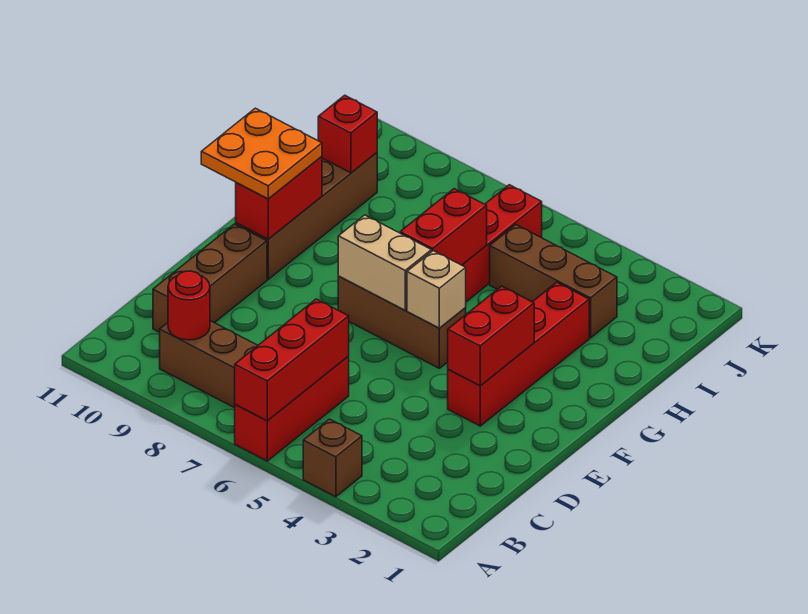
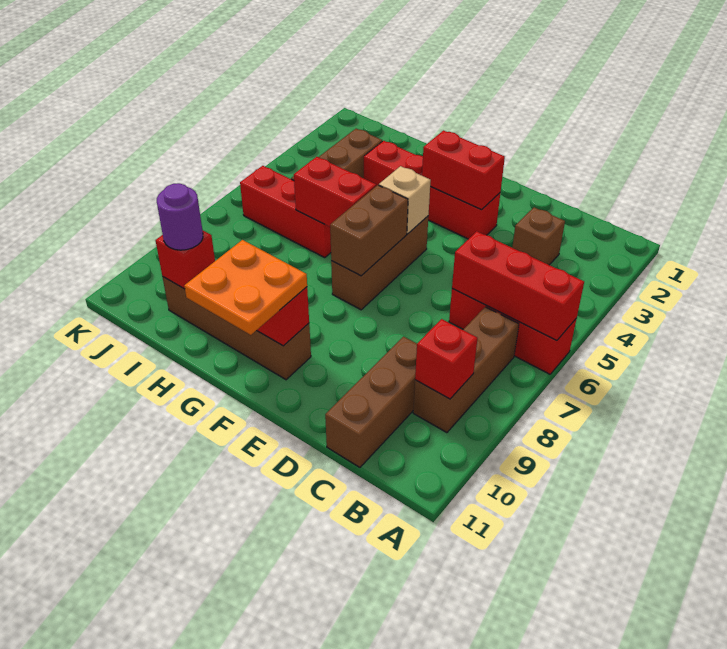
brown 1x1 brick [303,419,362,497] -> brown 1x1 brick moved to [512,207,565,265]
red 1x1 round brick [168,271,210,340] -> red 1x1 brick [415,319,478,399]
brown 1x3 brick [153,224,267,332] -> brown 1x3 brick turned to [325,337,417,467]
tan 1x2 brick [338,215,432,310] -> brown 1x2 brick [330,185,408,276]
none -> purple 1x1 round brick [157,183,203,250]

